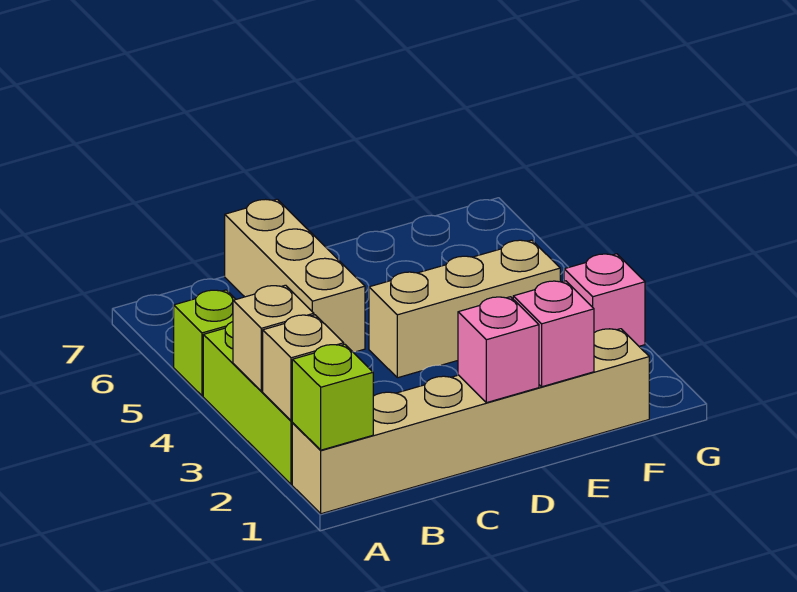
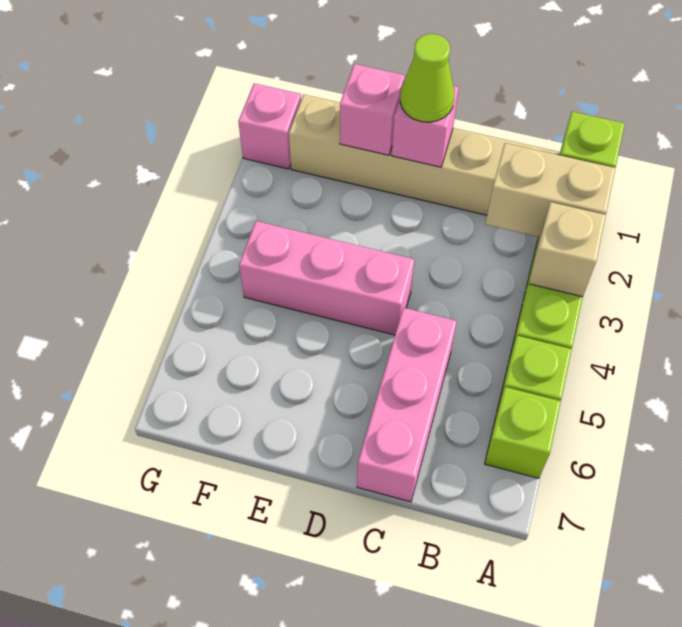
tan 1x1 brick [263,315,344,421] -> tan 1x2 brick [485,143,616,237]
none -> lime 1x1 brick [485,387,561,478]
tan 1x3 brick [225,199,365,352] -> pink 1x3 brick [357,308,457,502]
none -> lime 1x1 cone [400,34,454,122]
tan 1x3 brick [369,240,560,378] -> pink 1x3 brick [239,221,414,335]
pink 1x1 brick [564,254,645,346] -> pink 1x1 brick moved to [238,83,301,169]

